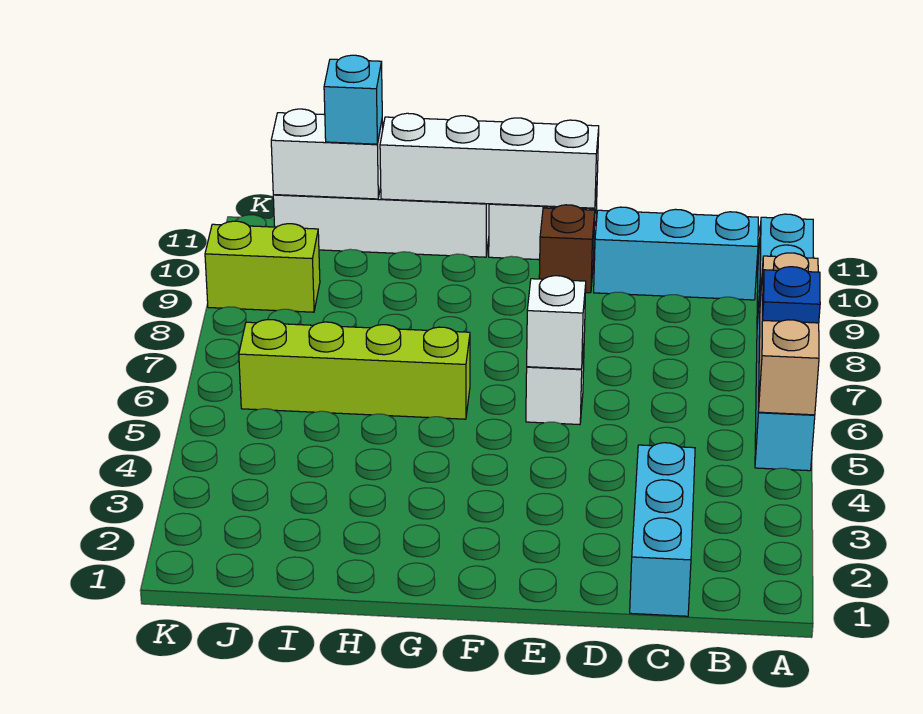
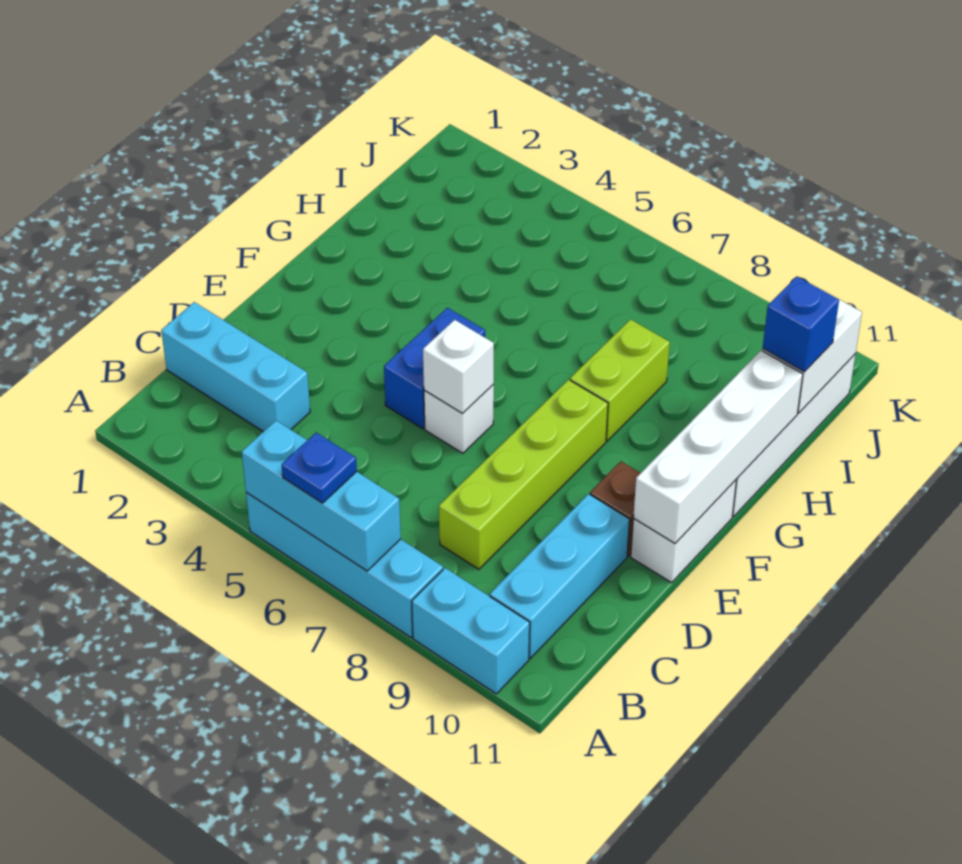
tan 1x3 brick [759,253,819,415] -> cyan 1x3 brick [242,421,401,571]
none -> blue 1x2 brick [384,308,485,429]
lime 1x4 brick [239,320,470,419] -> lime 1x4 brick moved to [439,380,608,569]
cyan 1x1 brick [324,55,382,144] -> blue 1x1 brick [763,276,839,372]
lime 1x2 brick [205,221,320,312] -> lime 1x2 brick moved to [570,319,670,441]

